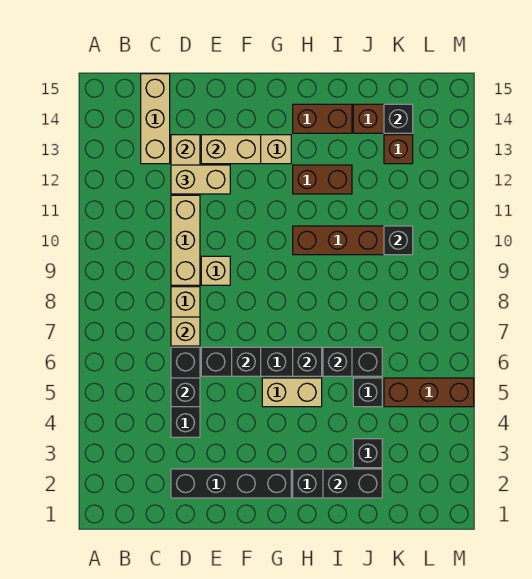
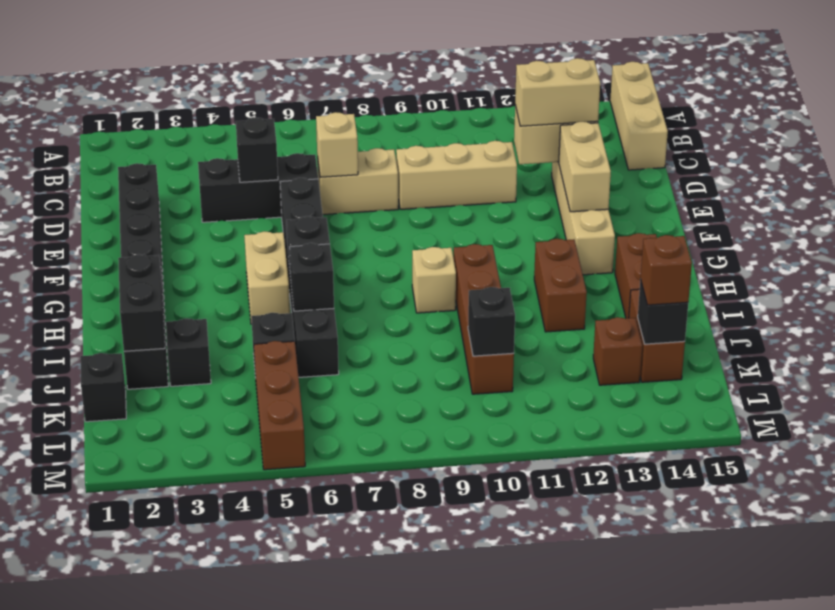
tan 1x3 brick [141,74,170,164] -> tan 1x3 brick turned to [610,62,668,170]
tan 1x2 brick [171,165,230,194] -> tan 1x2 brick turned to [515,58,600,126]
tan 1x1 brick [201,256,230,285] -> tan 1x1 brick moved to [412,247,456,313]
black 1x1 brick [232,347,261,376] -> black 1x1 brick moved to [80,353,126,422]
none -> brown 1x1 brick [641,235,692,305]

